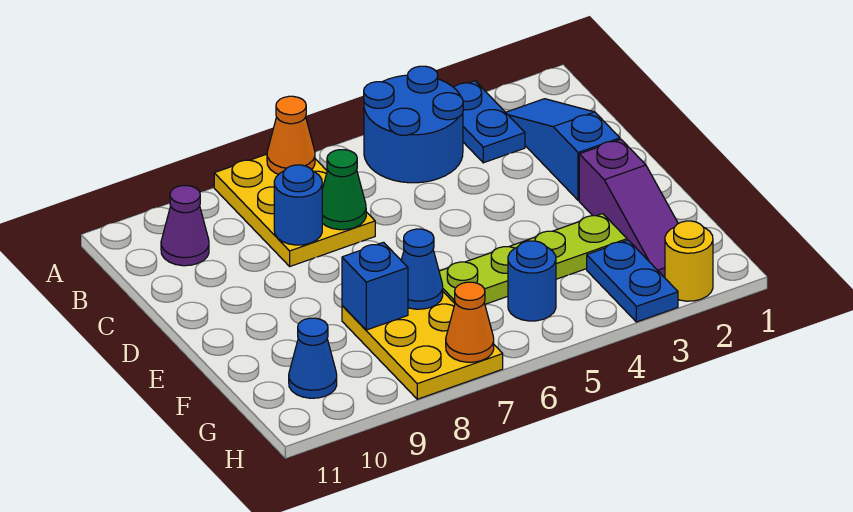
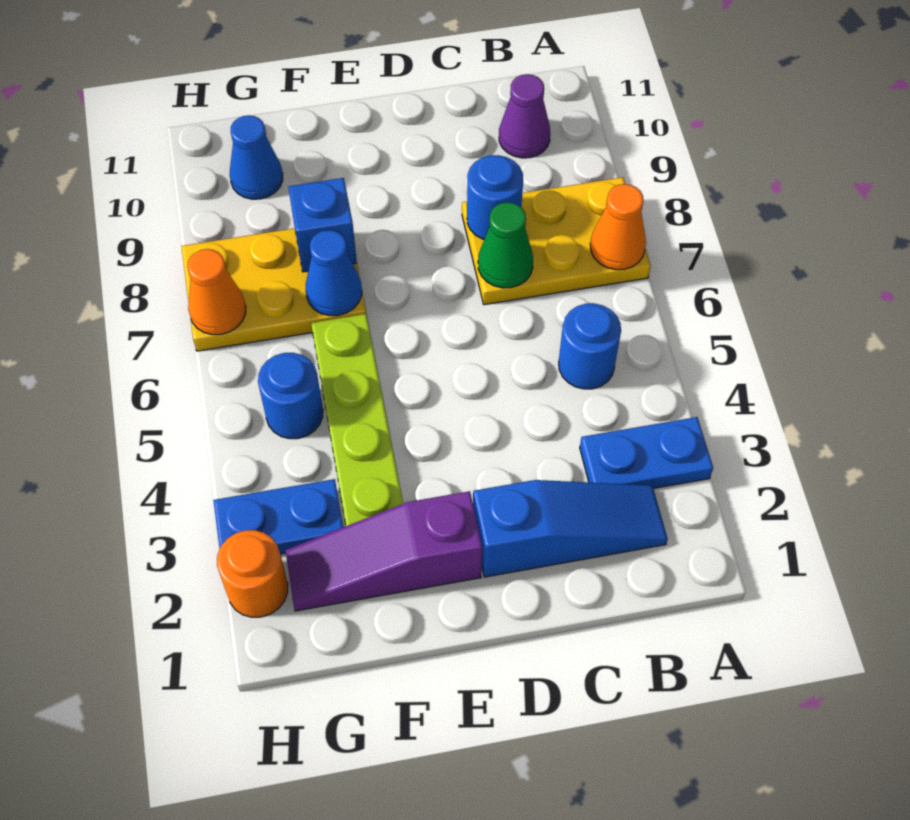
blue 2x2 round brick [364,66,463,183] -> blue 1x1 round brick [559,303,621,389]
yellow 1x1 round brick [665,221,713,301] -> orange 1x1 round brick [217,530,288,617]

